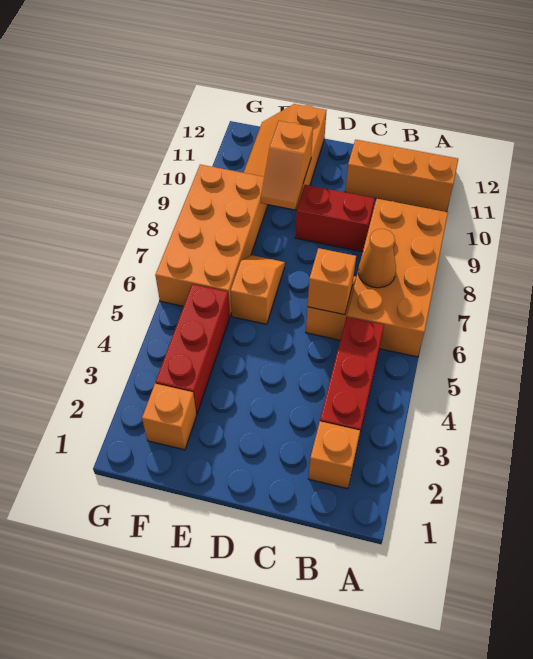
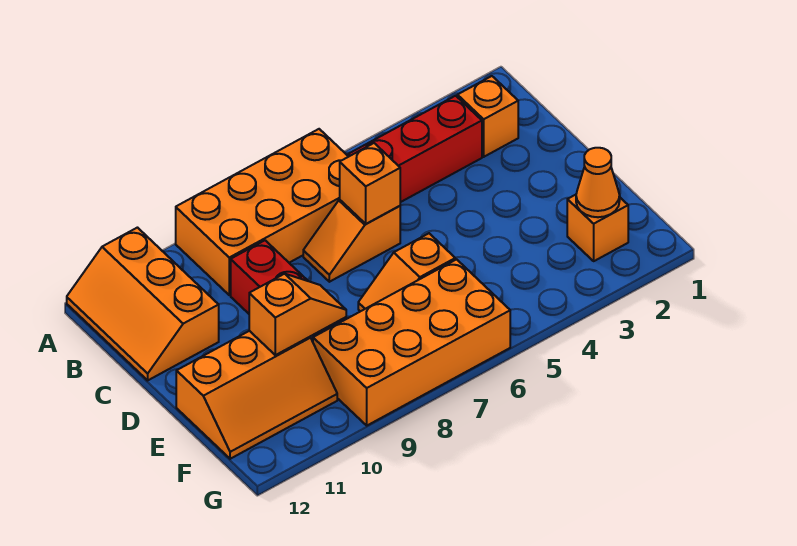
orange 1x1 cone [358,229,396,288] -> orange 1x1 cone moved to [576,148,620,217]
red 1x3 brick [156,284,230,414] -> none

